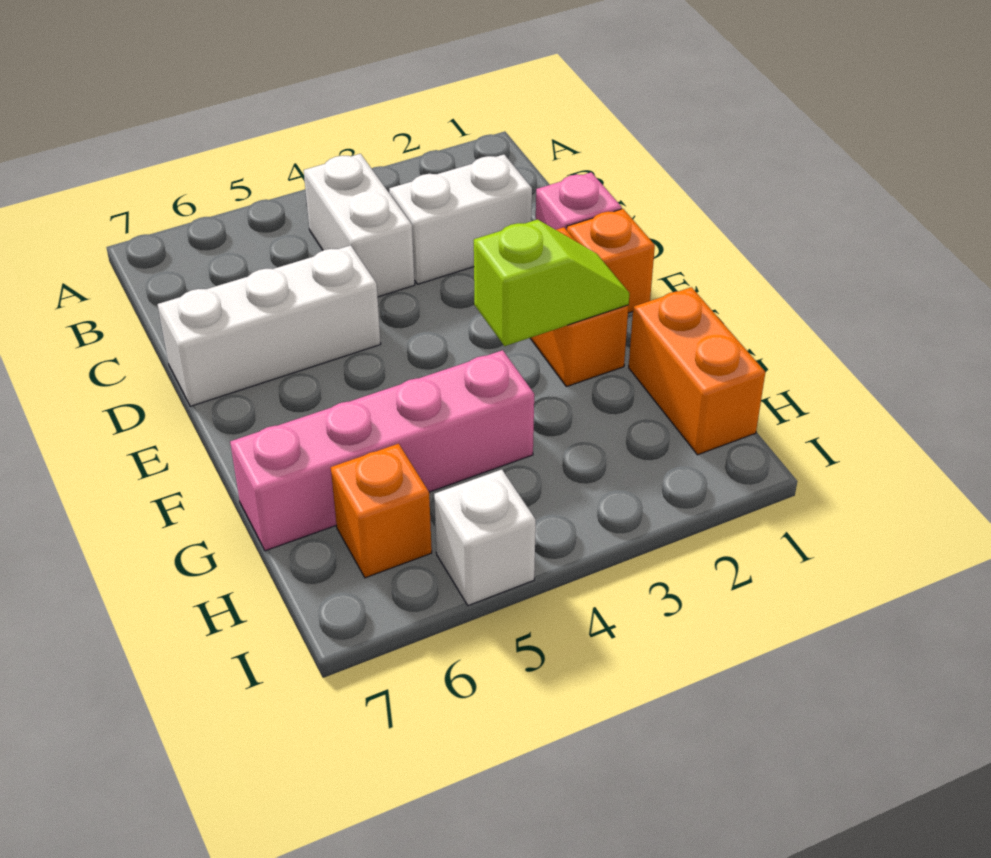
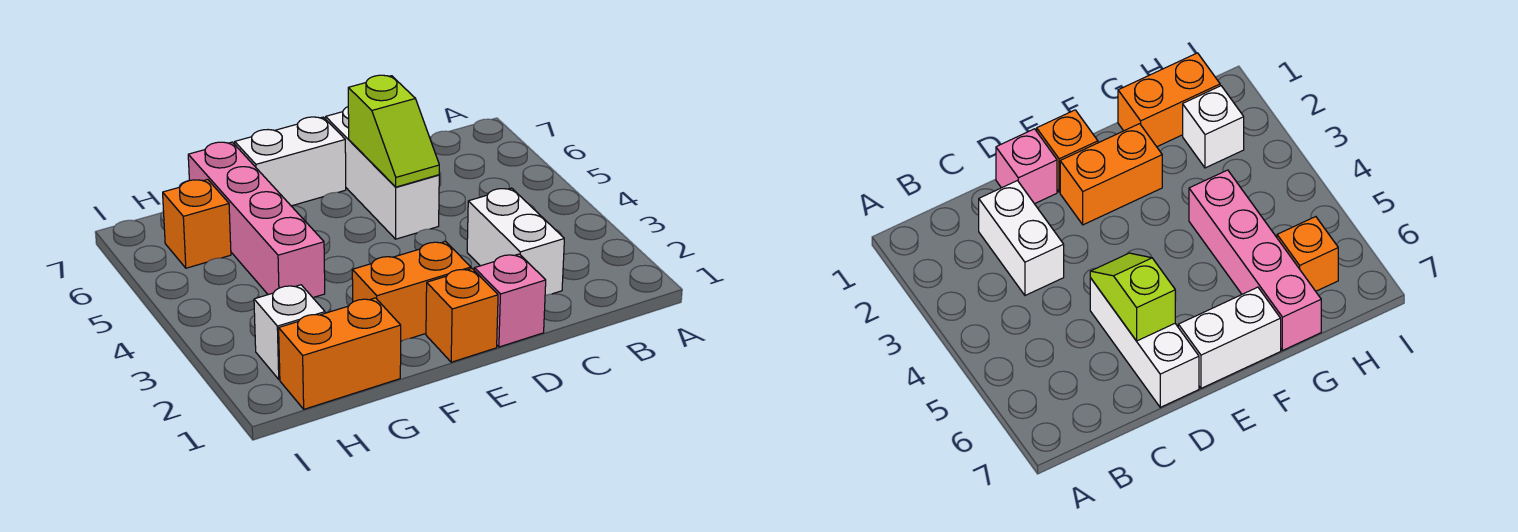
white 1x2 brick [304,154,415,297] -> white 1x2 brick moved to [235,117,346,206]
lime 1x2 slope [474,220,630,346] -> lime 1x2 slope moved to [348,75,439,187]
white 1x1 brick [434,469,536,606] -> white 1x1 brick moved to [254,285,325,379]

